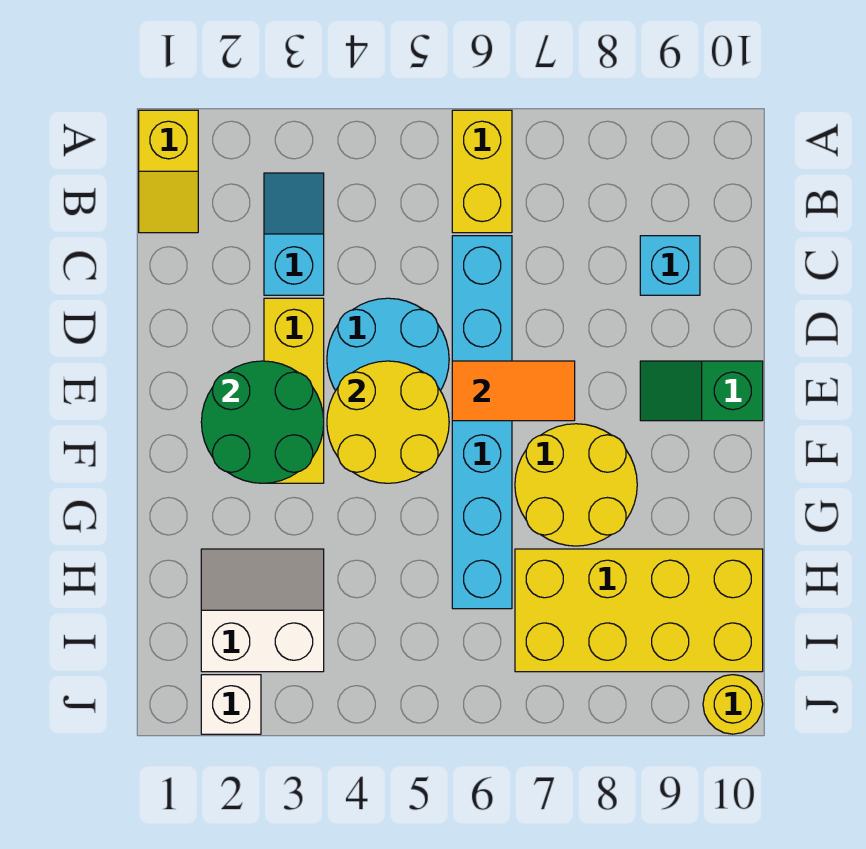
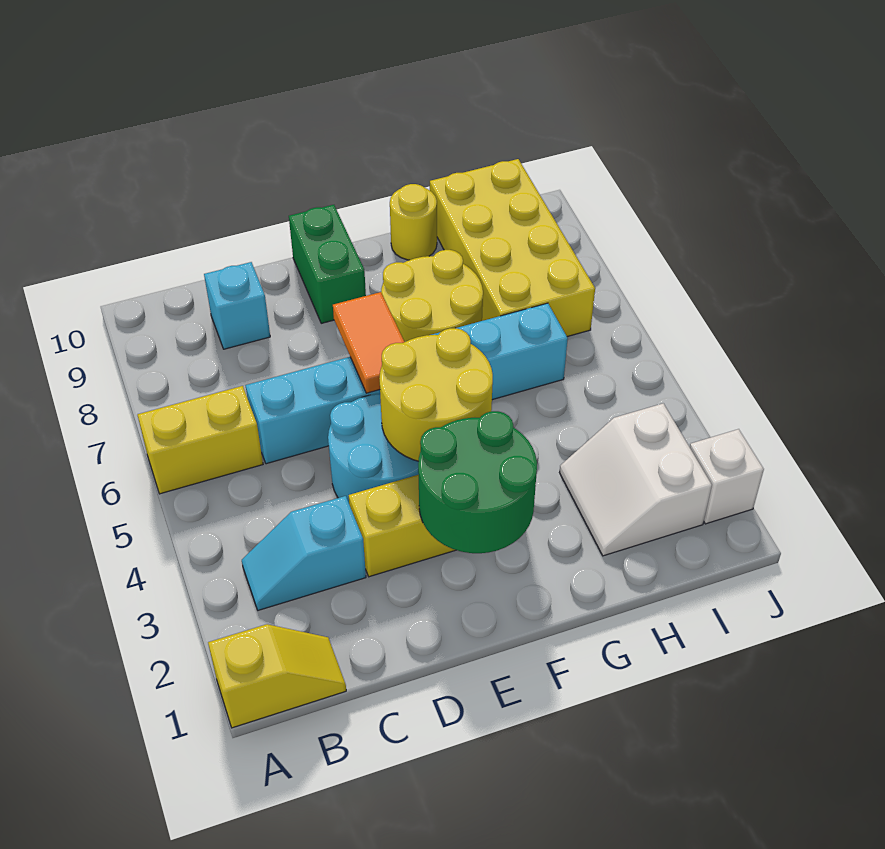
green 1x2 slope [640,361,763,421] -> green 1x2 brick [289,205,366,323]
yellow 1x1 round brick [703,675,763,734] -> yellow 1x1 round brick moved to [390,184,437,260]

